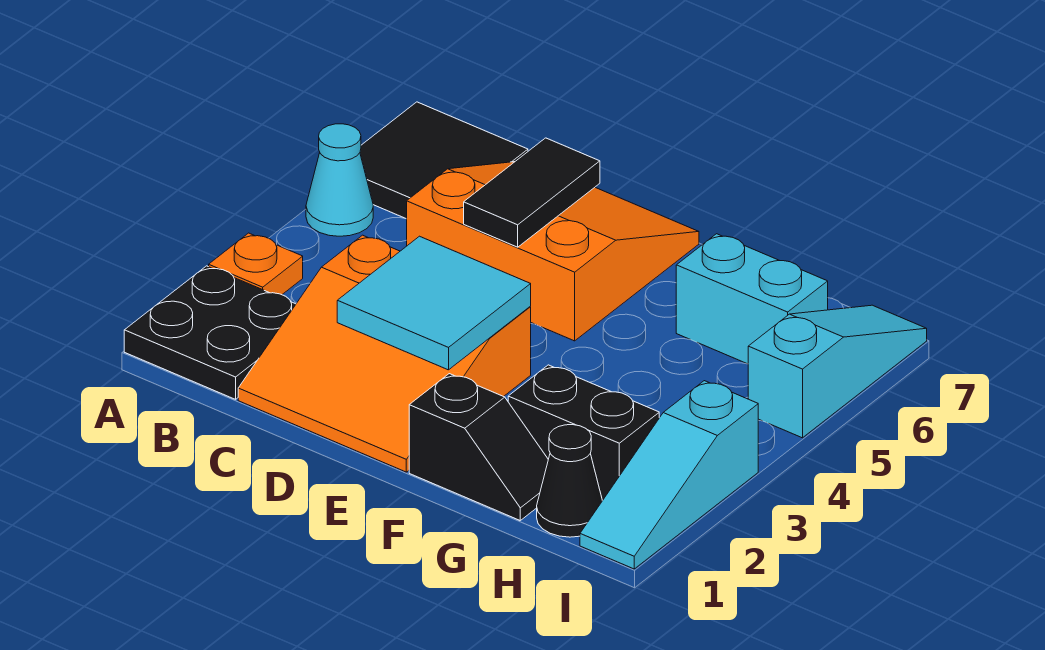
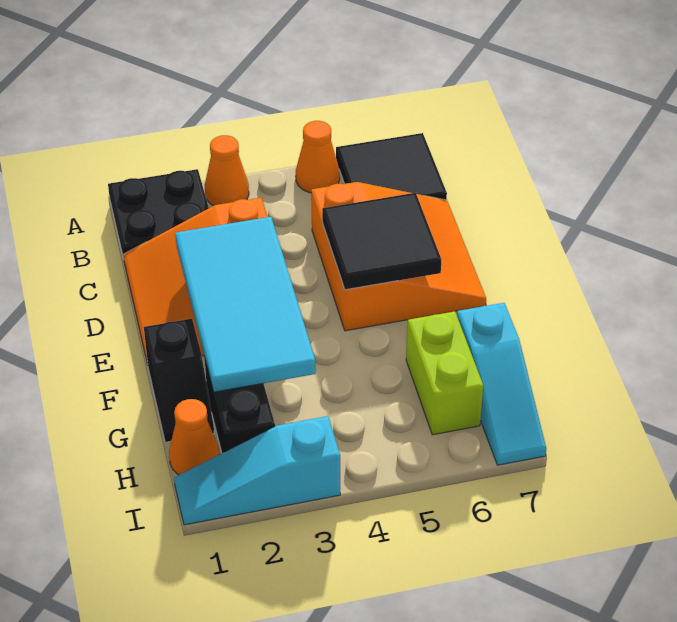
orange 1x1 plate [209,233,303,295] -> orange 1x1 cone [205,135,249,206]
cyan 1x1 cone [306,124,373,236] -> orange 1x1 cone [296,121,340,193]
cyan 2x2 tile [337,236,531,370] -> cyan 2x4 tile [175,217,316,392]
black 1x2 tile [464,138,600,247] -> black 2x2 tile [322,193,441,290]
cyan 1x2 brick [676,234,828,364] -> lime 1x2 brick [406,311,483,435]
black 1x1 cone [537,425,602,537] -> orange 1x1 cone [169,399,219,475]
cyan 1x3 slope [748,305,927,438] -> cyan 1x3 slope turned to [457,303,546,465]

